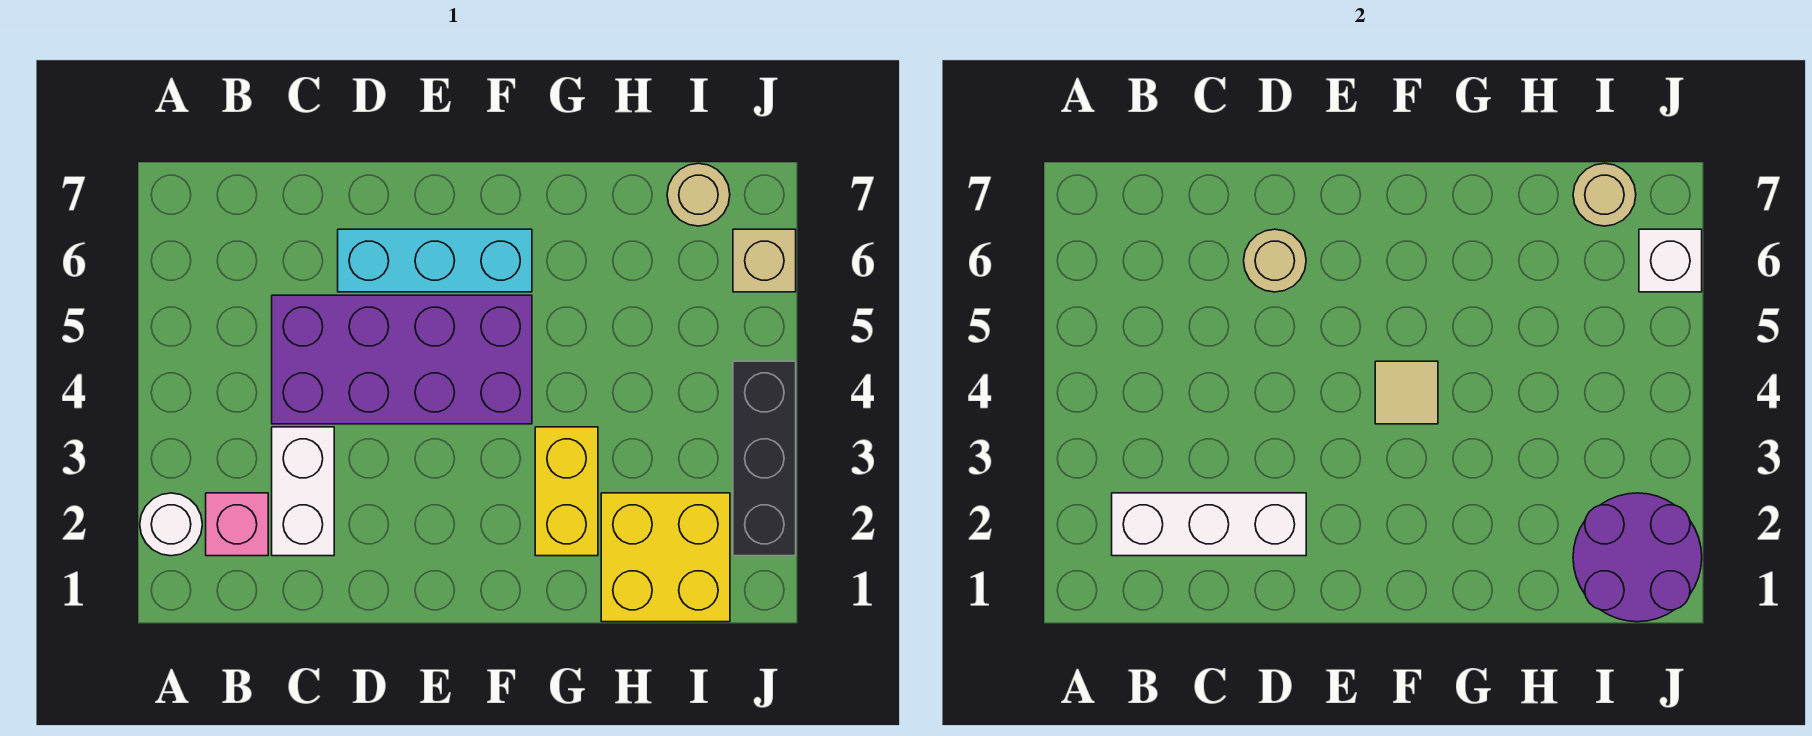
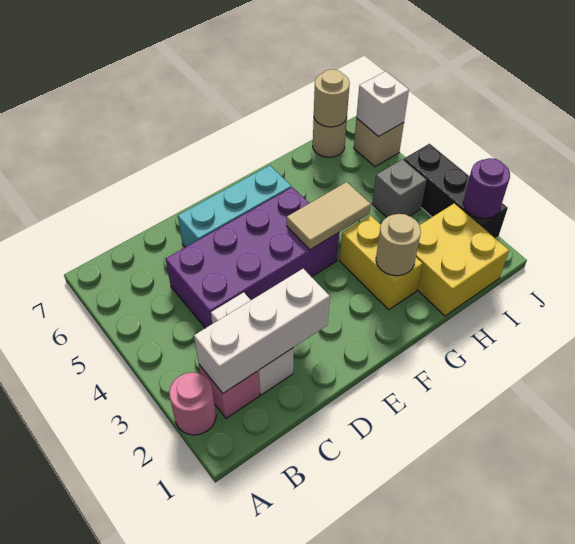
white 1x1 round brick [140,493,202,556] -> pink 1x1 round brick [169,373,216,435]
tan 1x1 round brick [1244,229,1306,292] -> tan 1x1 round brick moved to [376,214,421,276]
tan 1x1 tile [1375,361,1438,424] -> tan 1x2 tile [287,182,371,250]
purple 2x2 round brick [1573,493,1702,622] -> purple 1x1 round brick [463,158,510,219]
none -> grey 1x1 brick [372,159,426,217]

